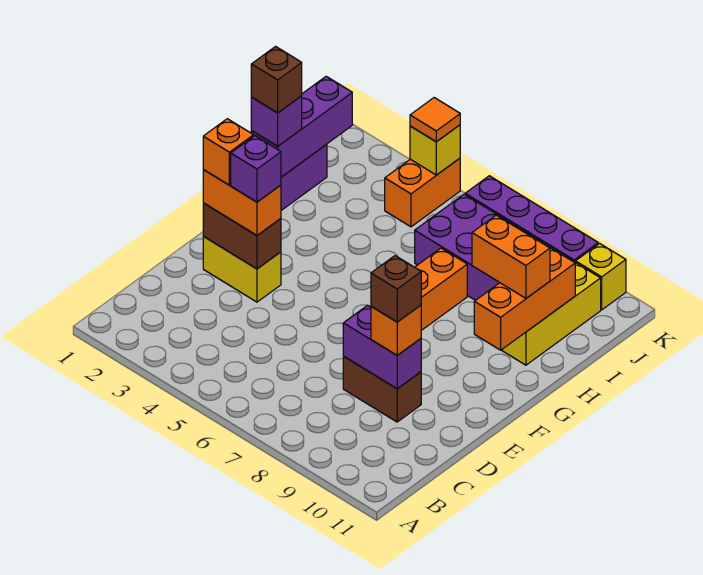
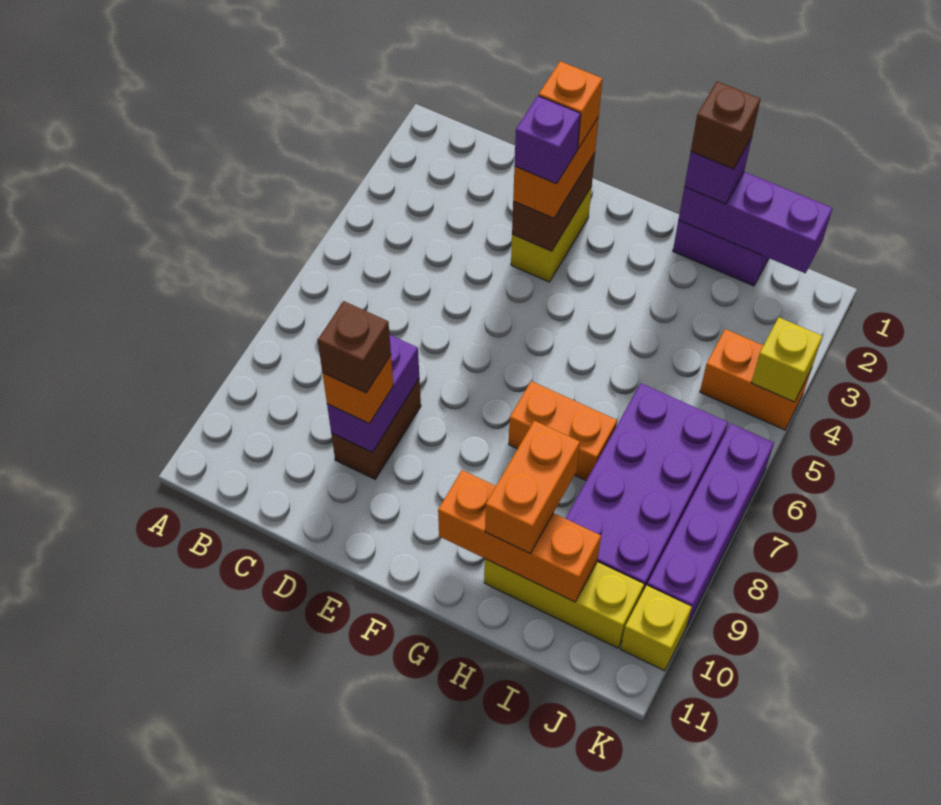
orange 1x1 tile [410,98,460,142] -> none

